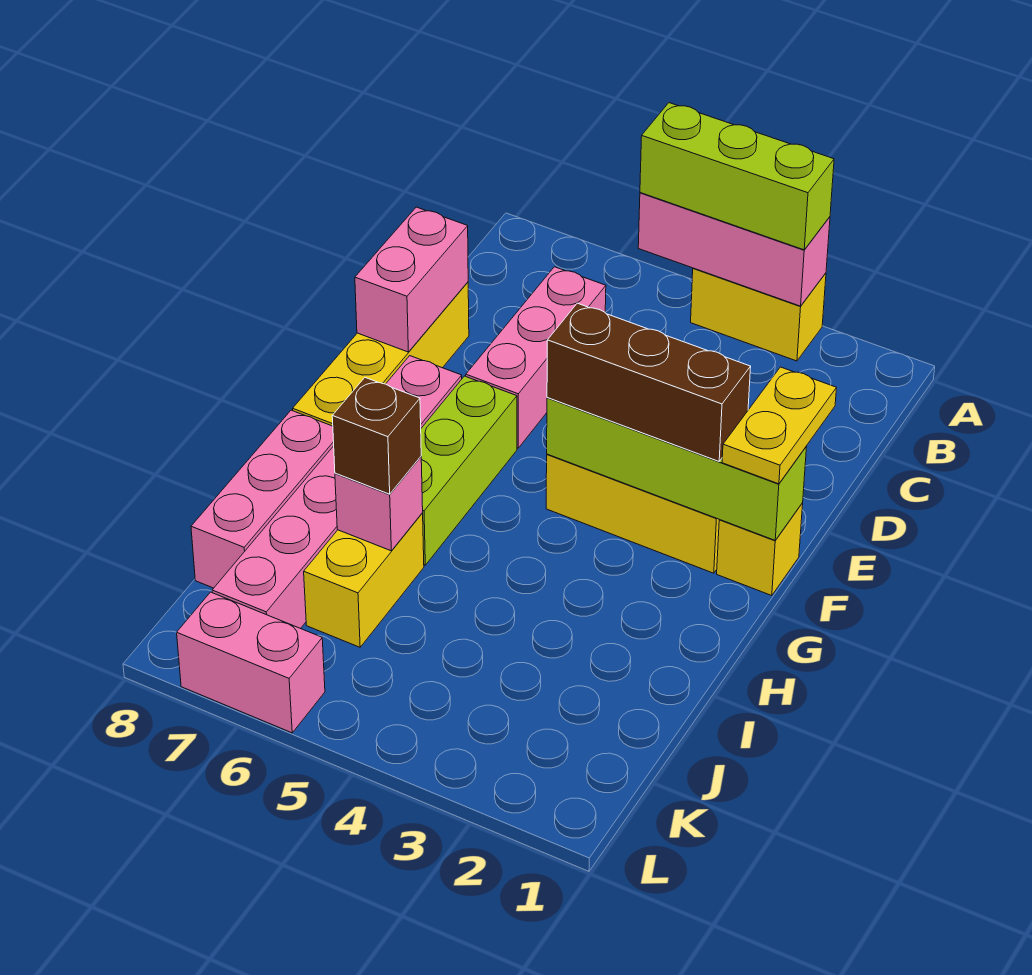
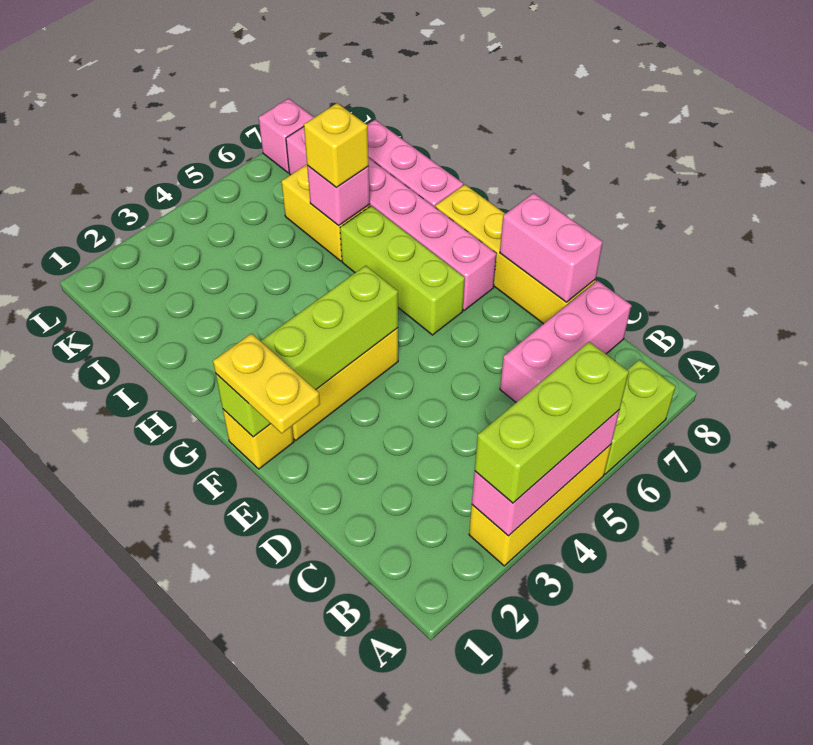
yellow 1x2 brick [691,268,826,361] -> yellow 1x3 brick [469,445,611,566]
none -> lime 1x2 brick [604,360,676,474]
pink 1x3 brick [466,267,606,448] -> pink 1x3 brick turned to [500,281,631,402]
brown 1x3 brick [547,303,751,461] -> none
brown 1x1 brick [332,378,421,494] -> yellow 1x1 brick [304,103,369,188]
pink 1x2 brick [177,592,325,733] -> pink 1x1 brick [259,98,314,173]

